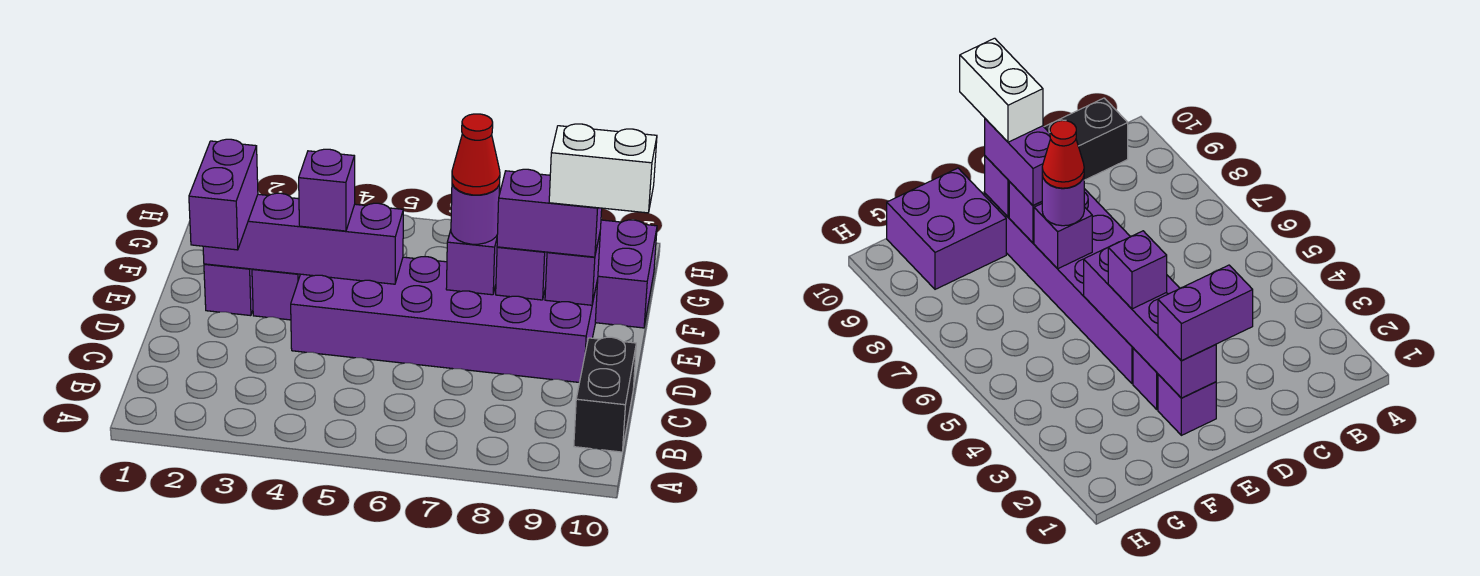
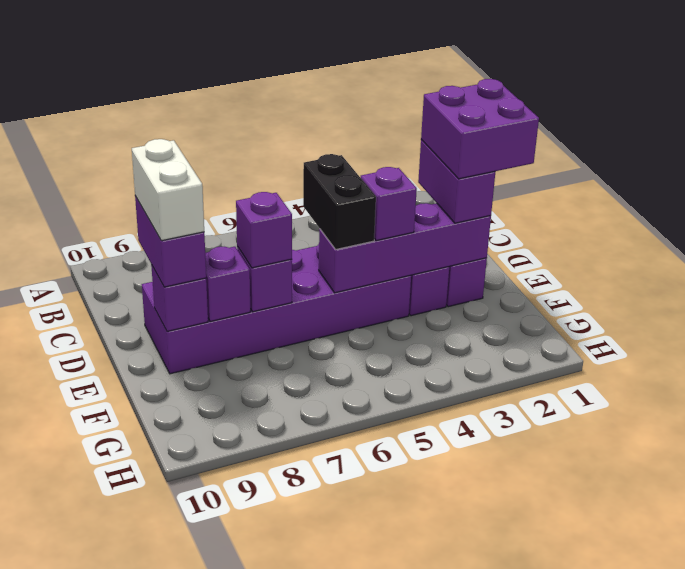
black 1x2 brick [574,337,636,452] -> black 1x2 brick moved to [303,154,376,250]
purple 1x1 round brick [451,184,500,244] -> purple 1x1 brick [236,192,292,268]
red 1x1 cone [452,114,500,195] -> none
purple 1x2 brick [497,169,602,257] -> purple 1x2 brick turned to [135,196,206,287]
white 1x2 brick [549,124,657,213] -> white 1x2 brick turned to [132,139,204,241]
purple 2x2 brick [595,220,657,328] -> purple 2x2 brick moved to [421,79,539,179]

